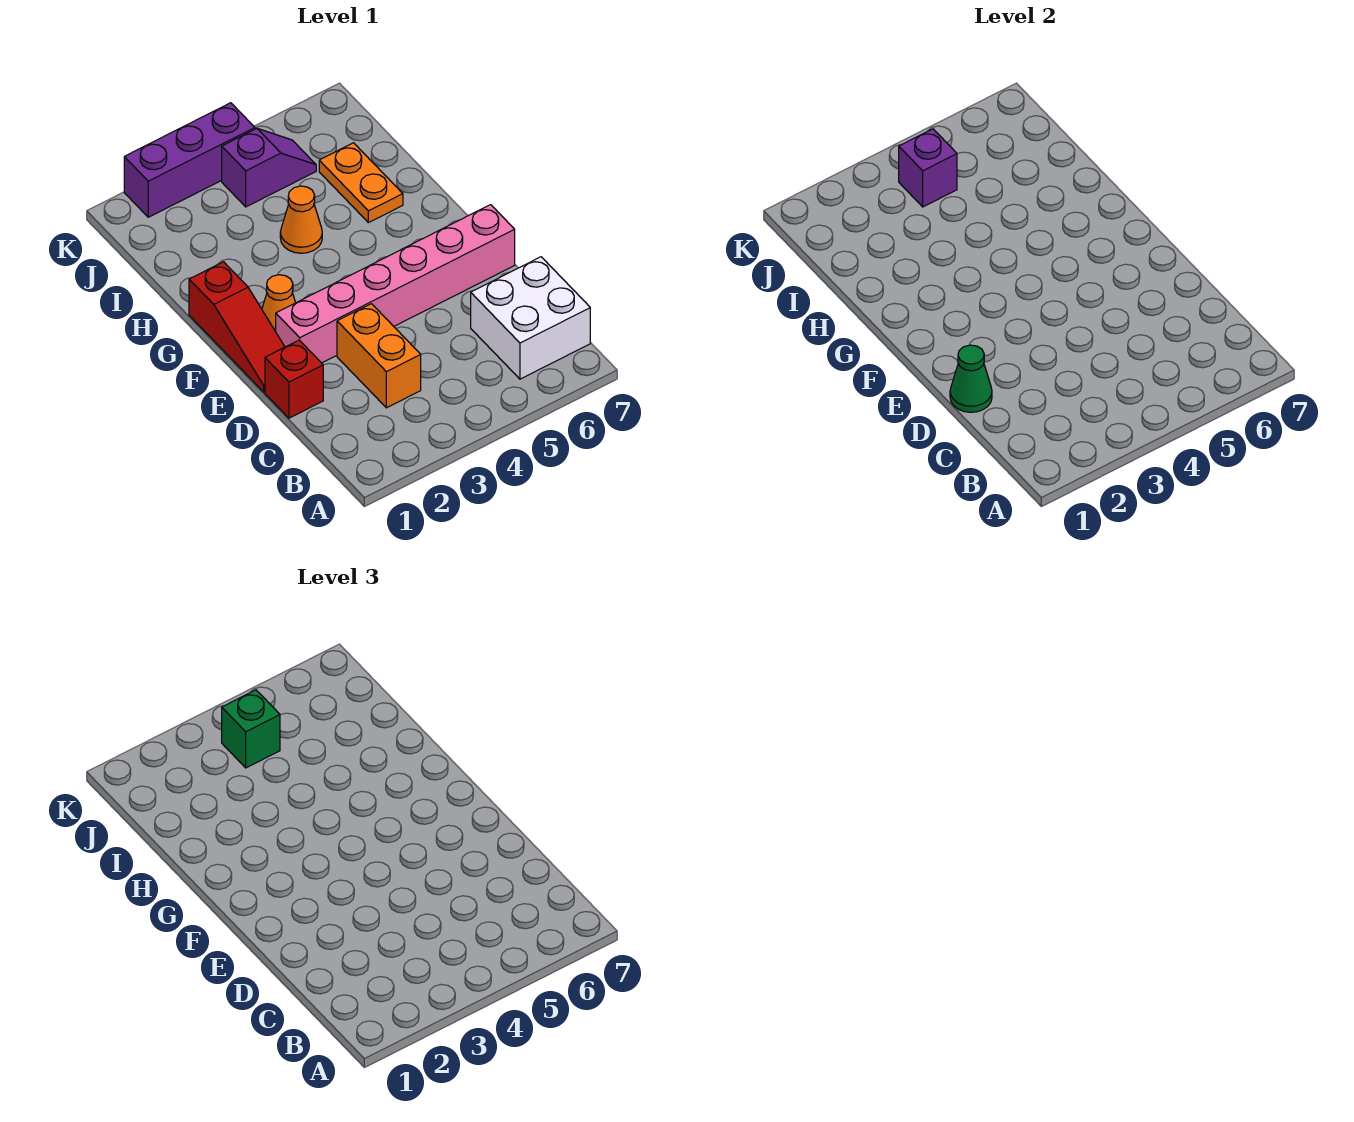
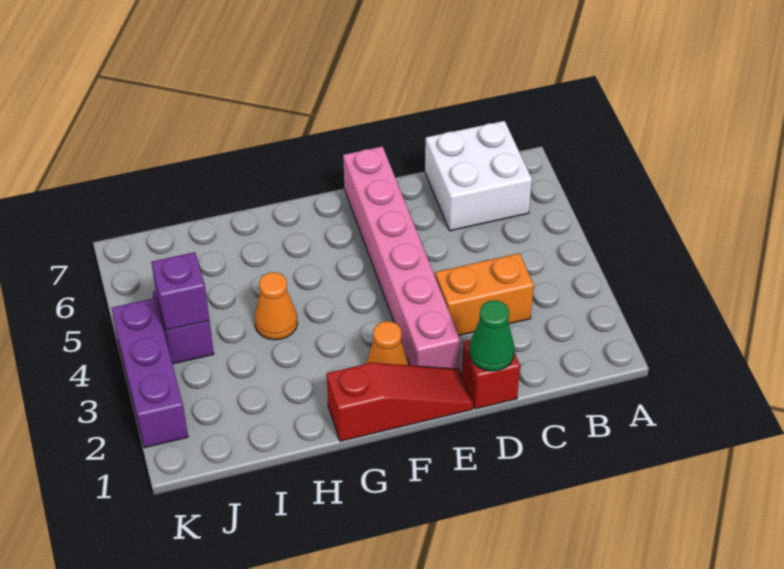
orange 1x2 plate [319,143,403,223] -> none
green 1x1 brick [222,690,280,768] -> none

